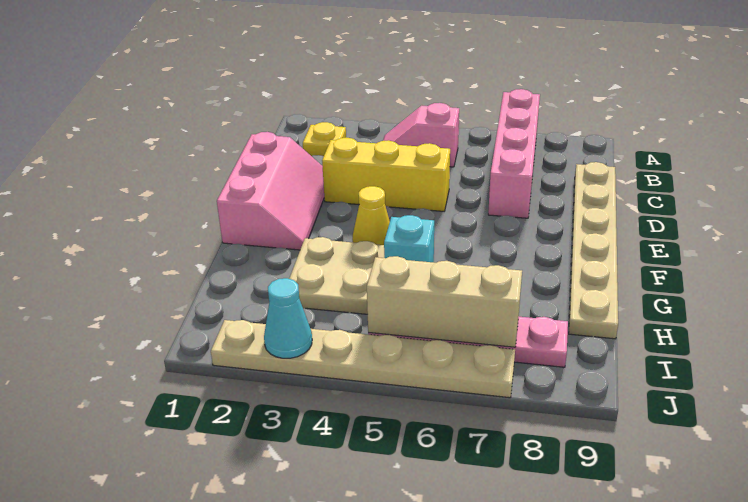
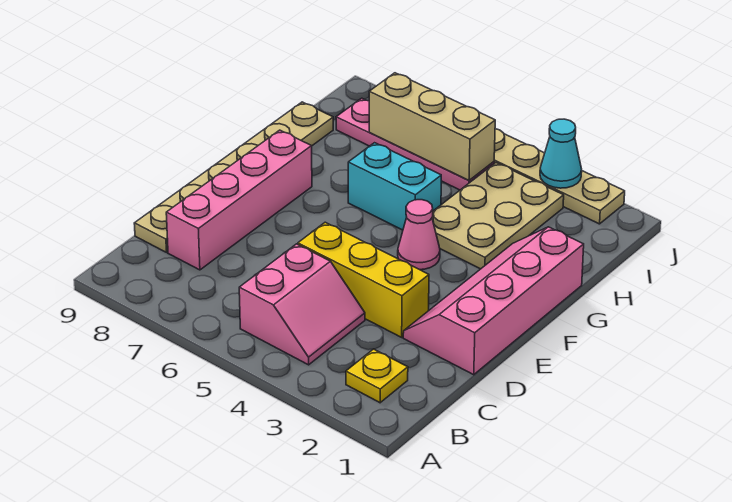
pink 1x4 brick [488,89,540,218] -> pink 1x4 brick moved to [166,130,312,270]
pink 1x2 slope [383,103,459,167] -> pink 2x2 slope [239,244,365,365]
pink 2x3 slope [217,132,324,250] -> pink 2x4 slope [403,227,584,375]
yellow 1x1 cone [352,186,390,245] -> pink 1x1 cone [398,200,440,270]
tan 2x2 plate [289,237,384,314] -> tan 2x3 plate [432,163,564,269]
cyan 1x1 brick [384,215,434,262] -> cyan 1x2 brick [348,143,441,230]

